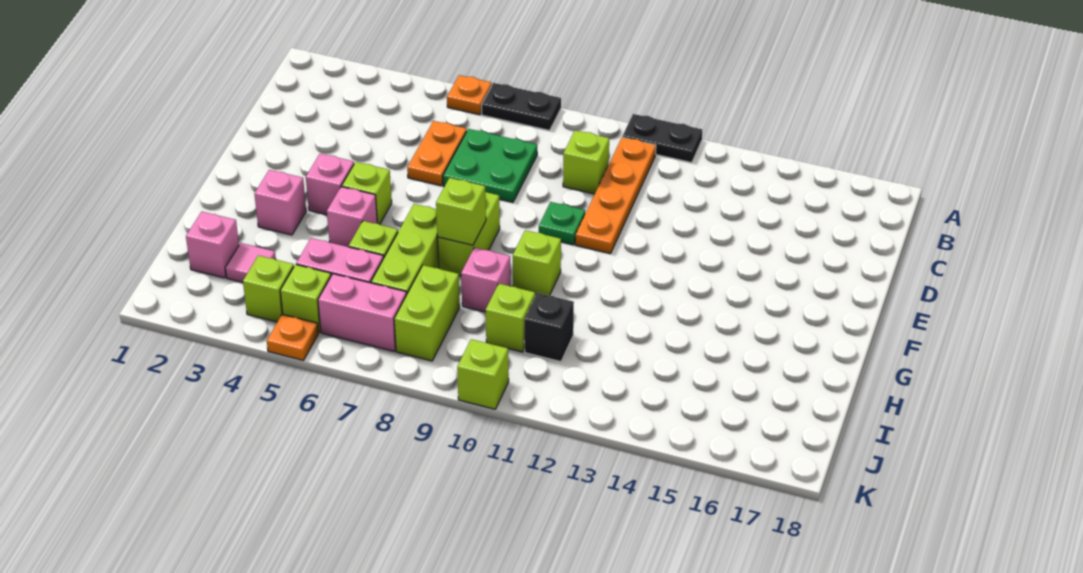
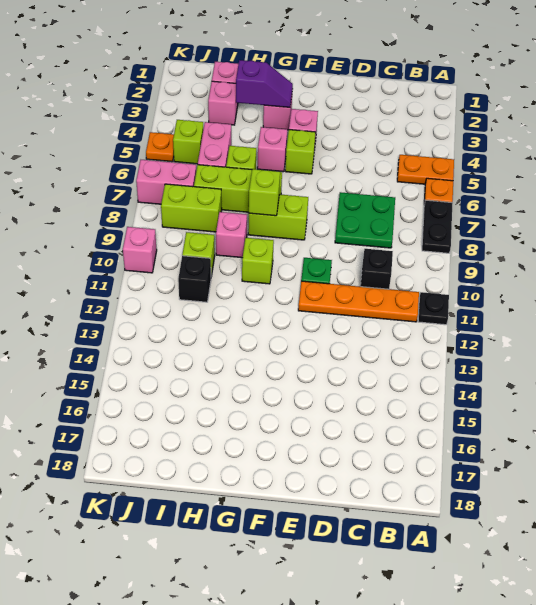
black 1x2 plate [622,114,702,163] -> black 1x1 plate [418,292,449,325]
orange 1x2 plate [407,121,467,186] -> orange 1x2 plate moved to [397,155,454,184]
lime 1x1 brick [563,130,609,194] -> black 1x1 brick [361,249,393,289]
none -> purple 1x2 slope [236,60,293,107]
pink 1x1 tile [225,243,276,283] -> pink 1x1 brick [208,81,238,125]
lime 1x1 brick [243,255,294,322] -> none
pink 1x2 brick [318,274,407,351] -> pink 1x2 brick turned to [136,160,196,204]
lime 1x1 brick [457,339,509,409] -> pink 1x1 brick [123,227,157,273]

